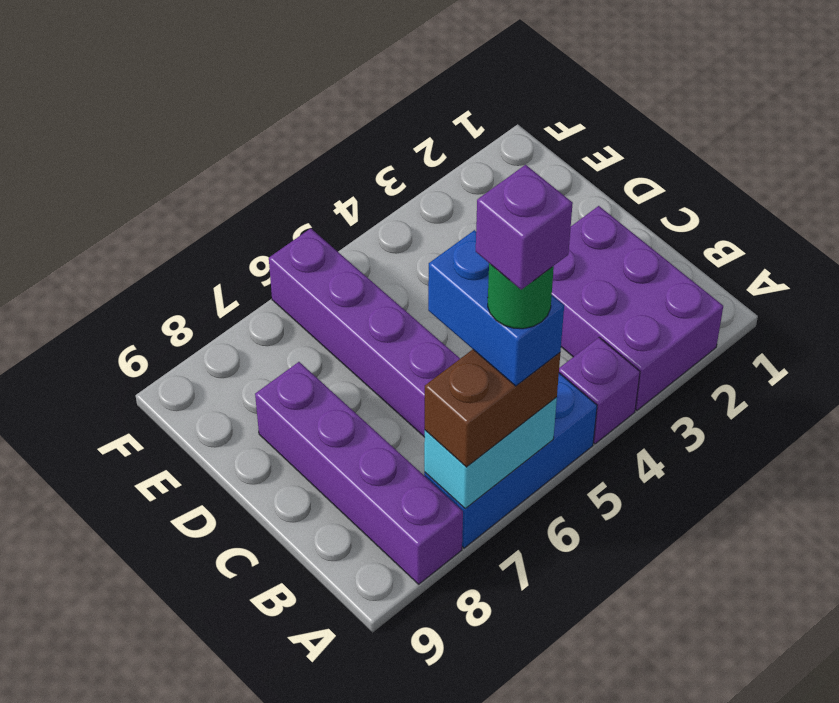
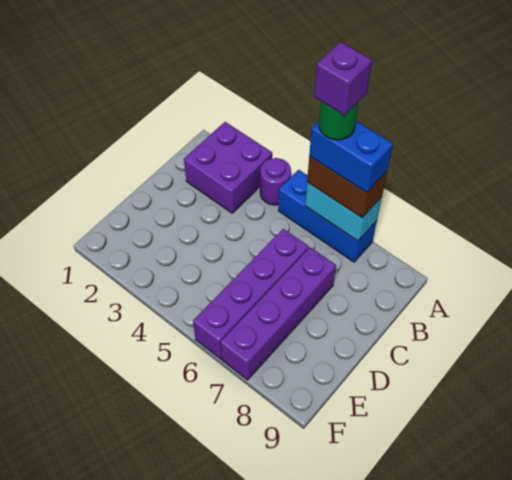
purple 2x3 brick [552,206,723,410] -> purple 2x2 brick [184,122,272,213]
purple 1x1 brick [559,337,640,444] -> purple 1x1 round brick [260,158,291,205]
blue 1x2 brick [428,230,564,386] -> blue 1x2 brick turned to [309,121,393,193]
purple 1x4 brick [255,362,463,584] -> purple 1x4 brick moved to [220,247,336,380]

